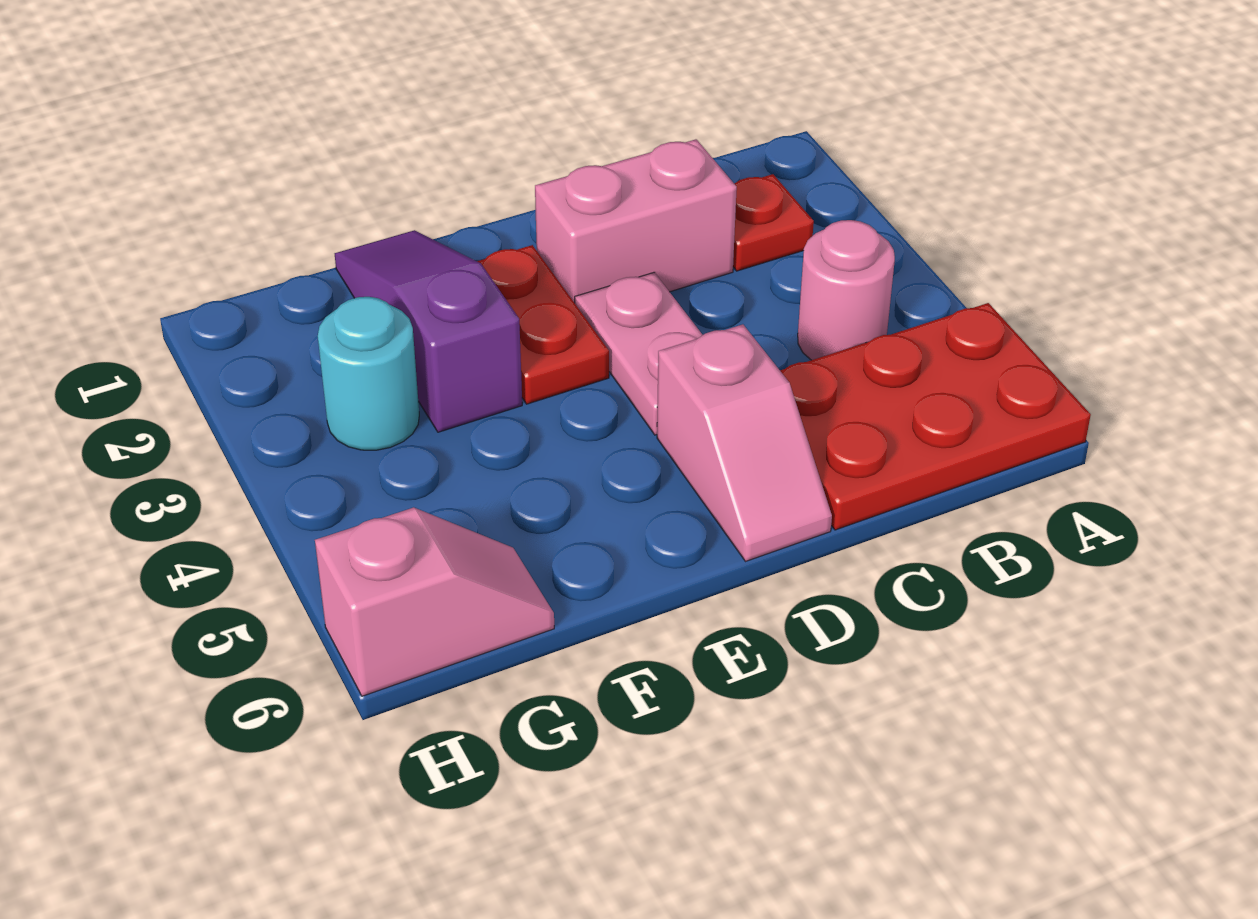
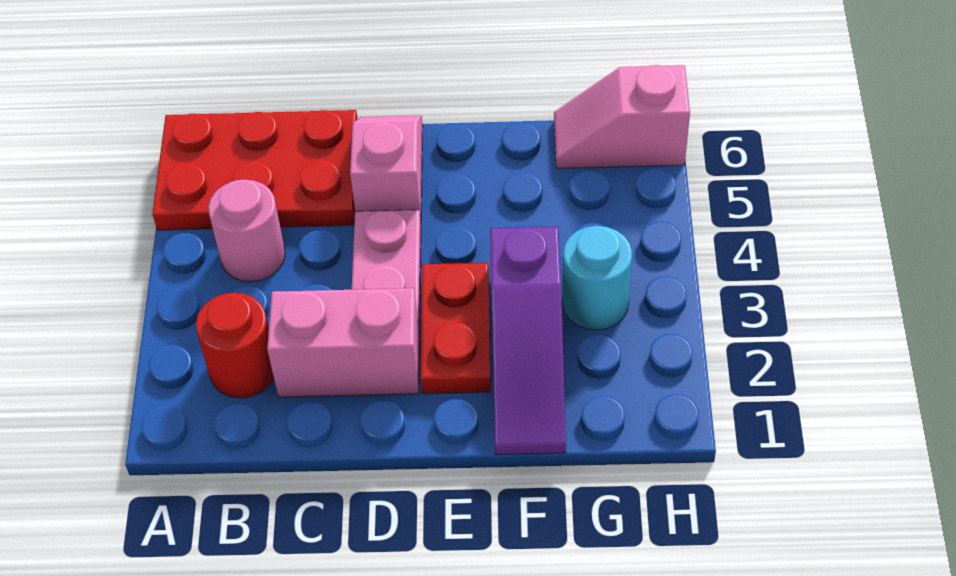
red 1x1 plate [733,174,814,271] -> red 1x1 round brick [196,293,274,398]

